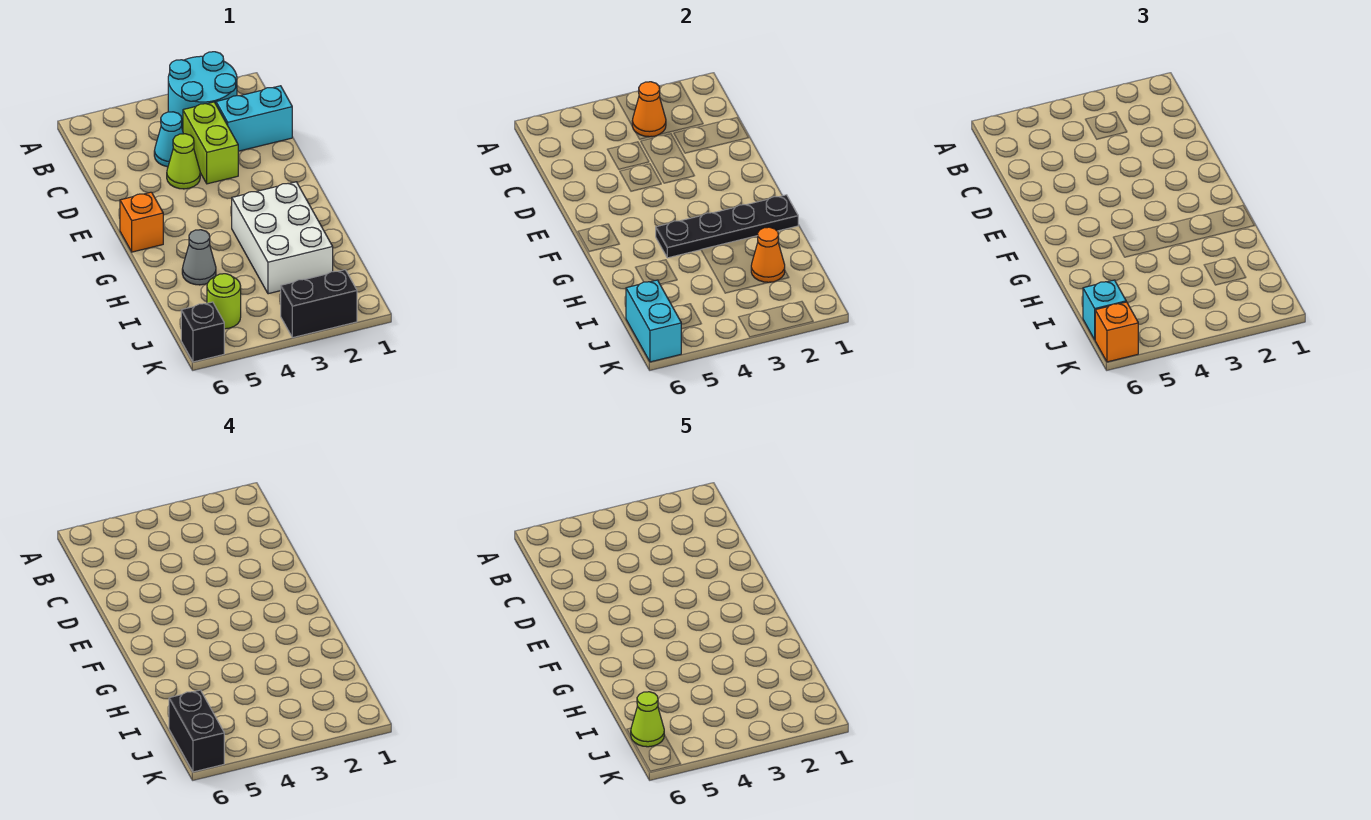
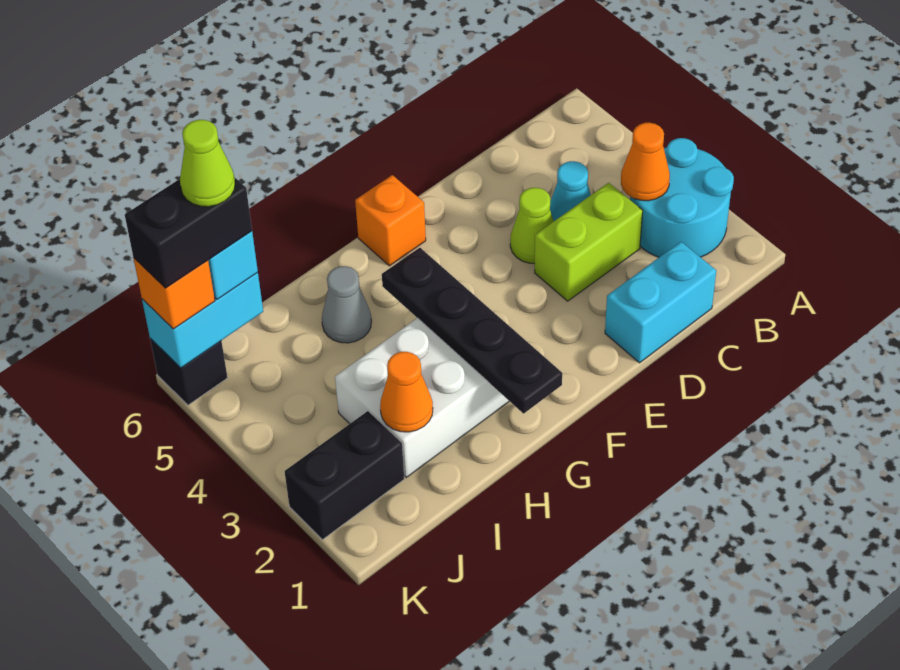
cyan 1x2 brick [216,86,292,151] -> cyan 1x2 brick turned to [605,242,716,363]
lime 1x1 round brick [207,274,241,329] -> none
black 1x2 brick [281,270,357,338] -> black 1x2 brick turned to [285,411,404,540]

